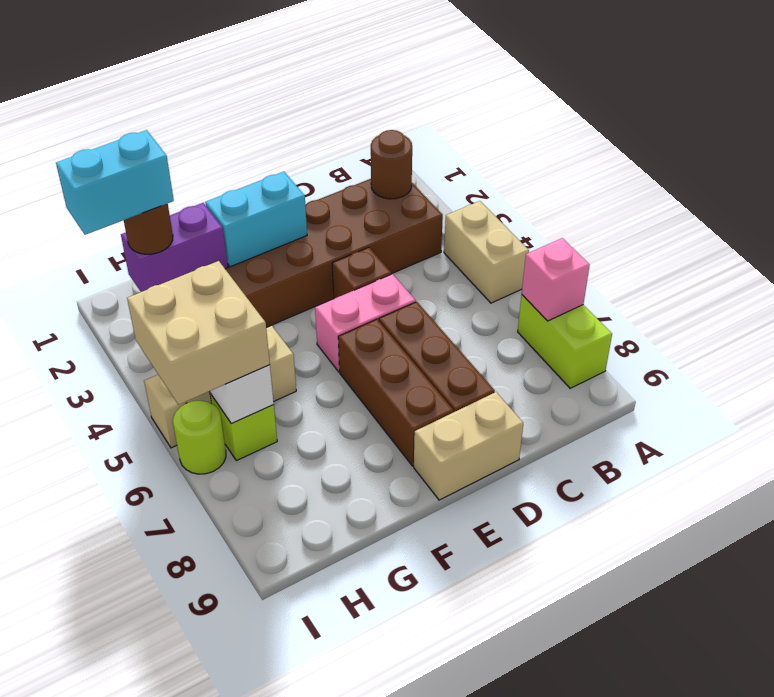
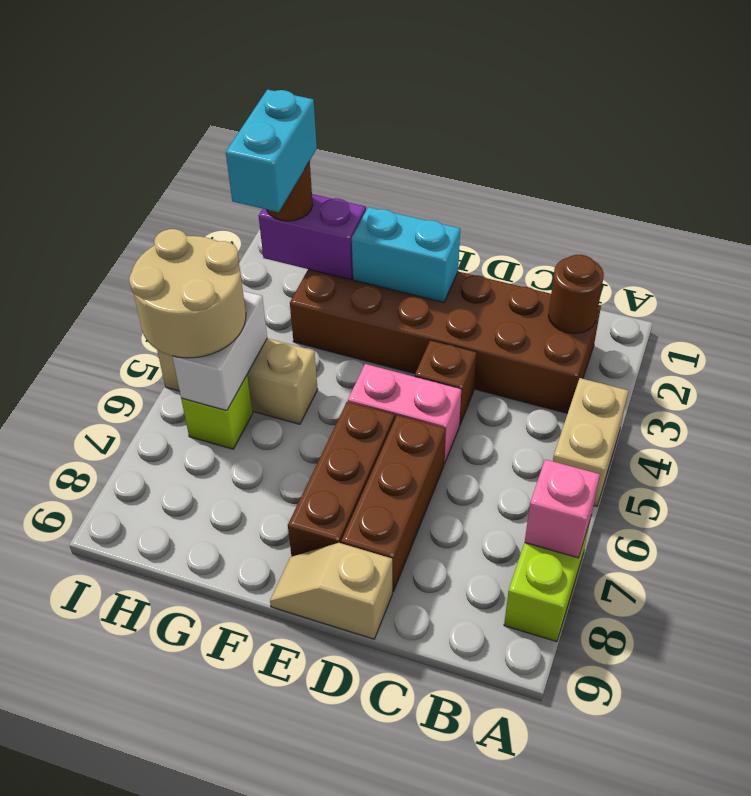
tan 1x2 brick [414,392,523,500] -> tan 1x2 slope [270,543,392,639]
cyan 1x2 brick [56,130,174,235] -> cyan 1x2 brick turned to [226,90,317,212]
tan 2x2 brick [127,261,270,405] -> tan 2x2 round brick [129,229,246,358]
lime 1x1 round brick [173,401,226,474] -> none

